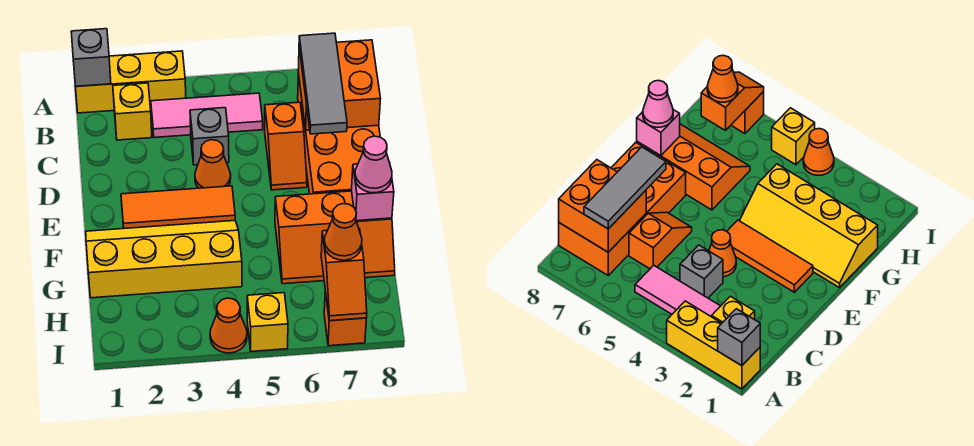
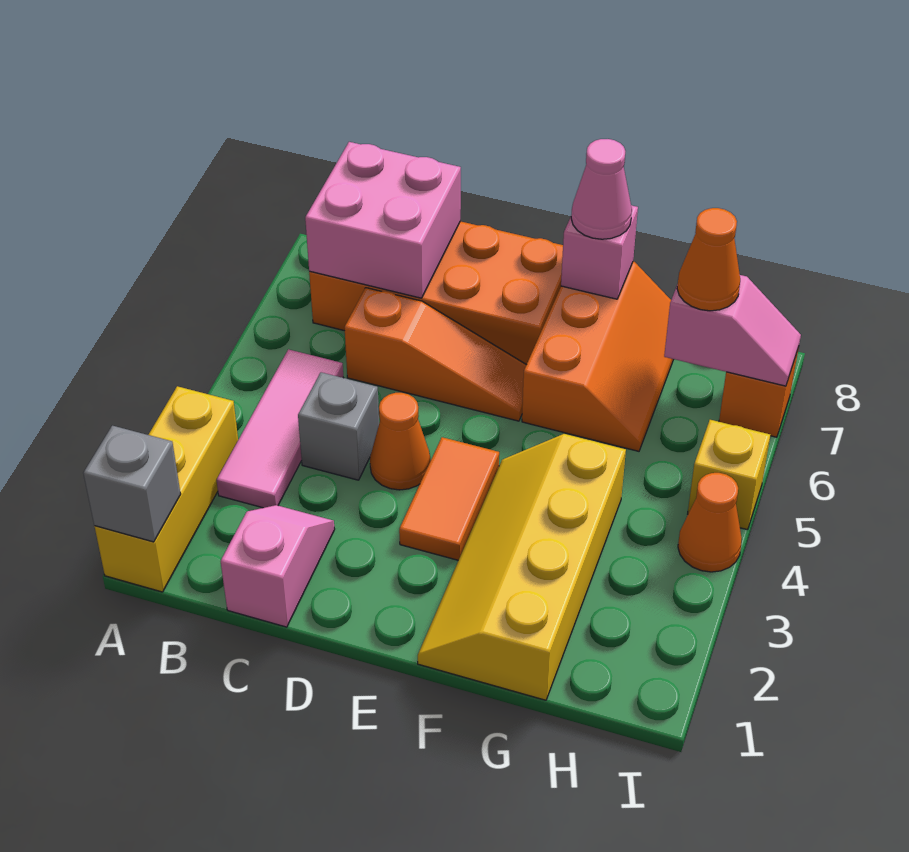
yellow 1x1 brick [113,83,152,140] -> none
orange 2x2 brick [298,40,381,130] -> pink 2x2 brick [305,142,461,298]
grey 1x3 tile [299,33,347,134] -> none
none -> pink 1x2 slope [221,505,335,627]
orange 1x2 slope [265,102,307,190] -> orange 1x3 slope [345,288,526,421]
orange 1x3 tile [121,186,235,228] -> orange 1x2 tile [399,437,499,560]
orange 1x2 slope [321,229,367,321] -> pink 1x2 slope [664,275,801,386]

